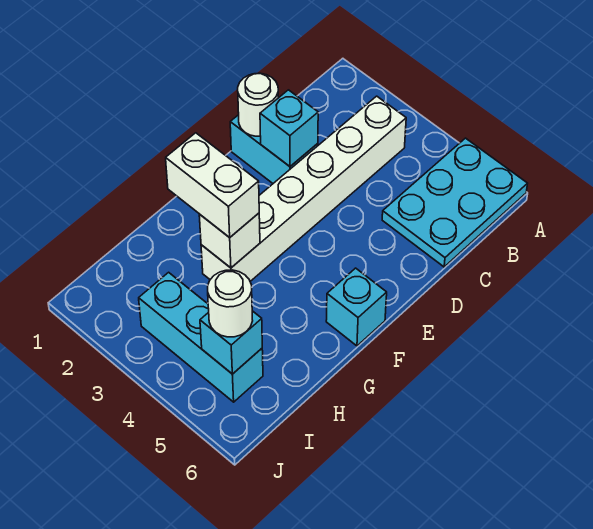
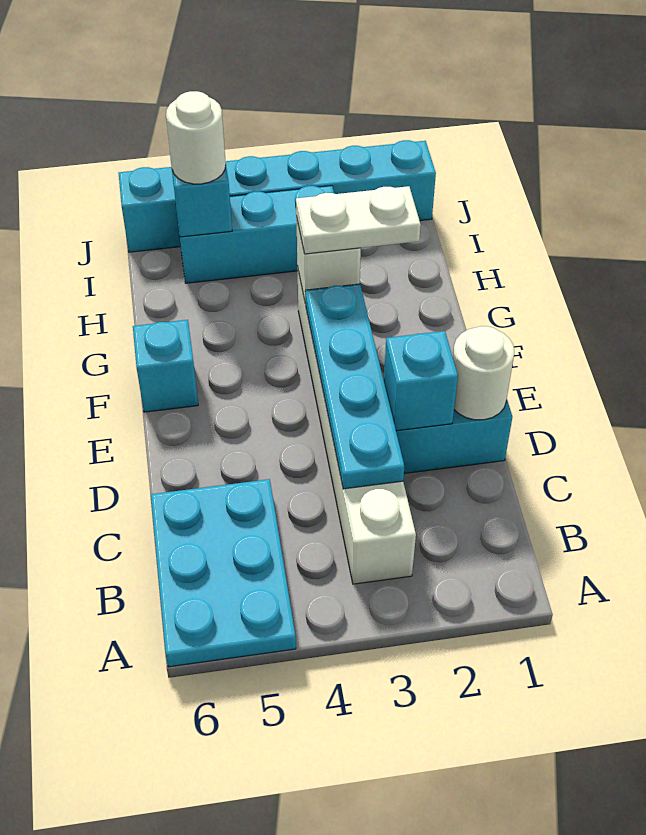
none -> cyan 1x4 plate [305,284,404,489]
white 1x2 brick [166,133,259,238] -> white 1x2 plate [296,186,421,254]
none -> cyan 1x6 brick [119,140,436,252]

